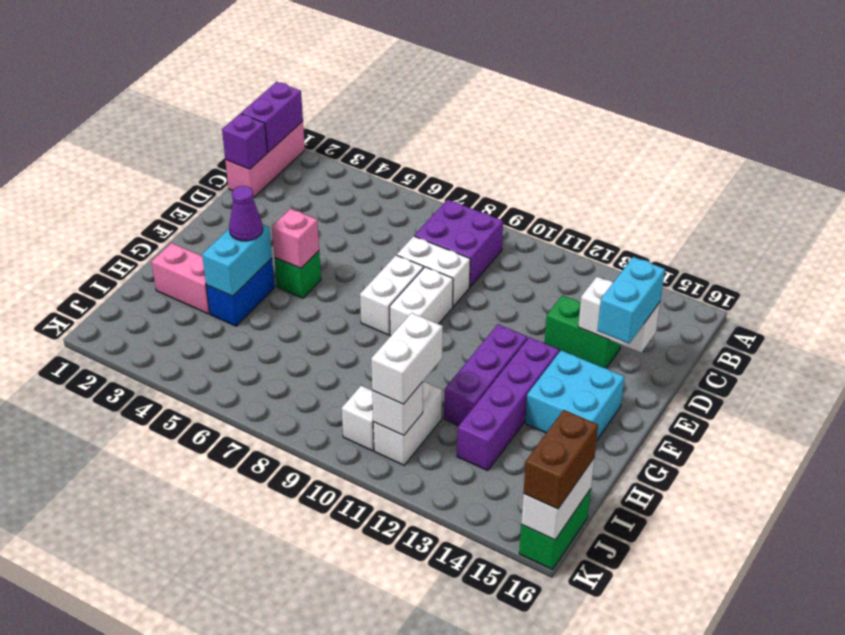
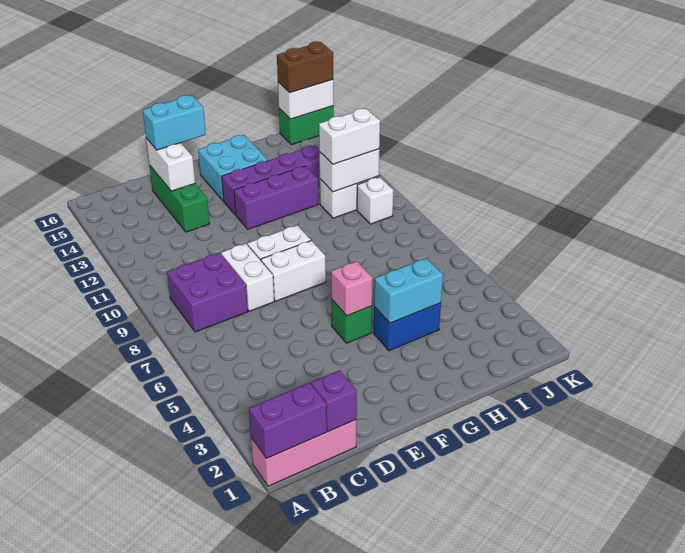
green 1x2 brick [545,295,621,368] -> green 1x3 brick [149,165,210,232]
purple 1x1 cone [229,186,263,241] -> none
pink 1x2 brick [152,243,210,314] -> none
white 1x1 brick [372,382,423,436] -> white 1x2 brick [319,149,379,192]

